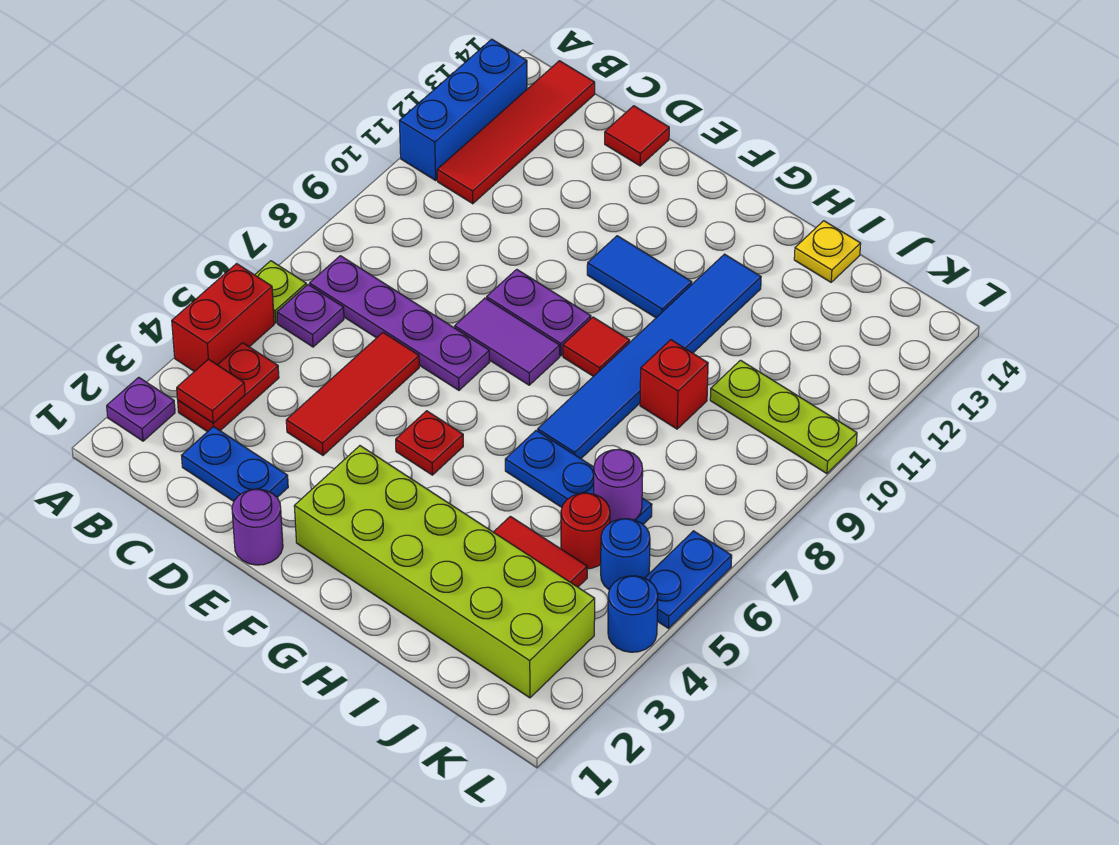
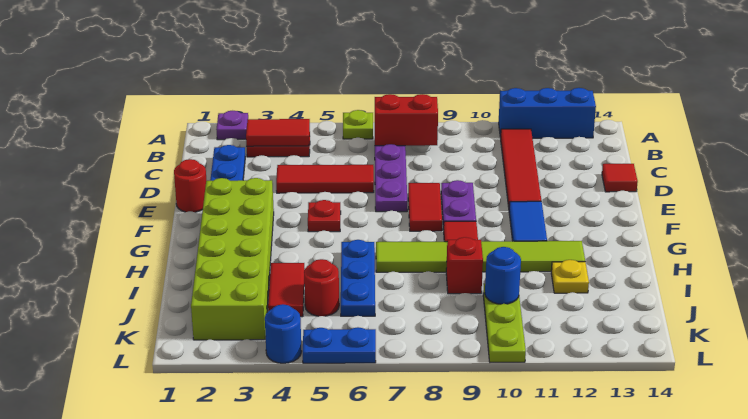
red 1x2 brick [172,264,274,372] -> red 1x2 brick moved to [375,94,438,146]
red 1x1 tile [177,359,245,423] -> red 1x2 tile [246,119,310,146]
purple 1x1 plate [277,285,344,347] -> none
red 1x4 tile [437,61,595,204] -> red 1x4 tile turned to [501,129,541,207]
purple 1x1 round brick [232,489,283,565] -> red 1x1 round brick [174,159,207,212]
purple 1x2 tile [455,298,560,385] -> red 1x2 tile [408,183,442,231]
blue 1x6 tile [538,254,761,459] -> lime 1x6 tile [376,241,585,272]
yellow 1x1 plate [794,221,861,282] -> yellow 1x1 plate moved to [551,260,589,293]
purple 1x1 round brick [594,449,643,523] -> none
blue 1x1 round brick [601,519,650,590] -> blue 1x1 round brick moved to [485,247,521,304]

